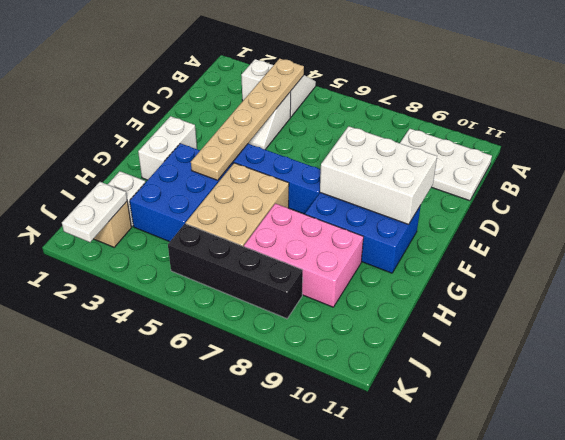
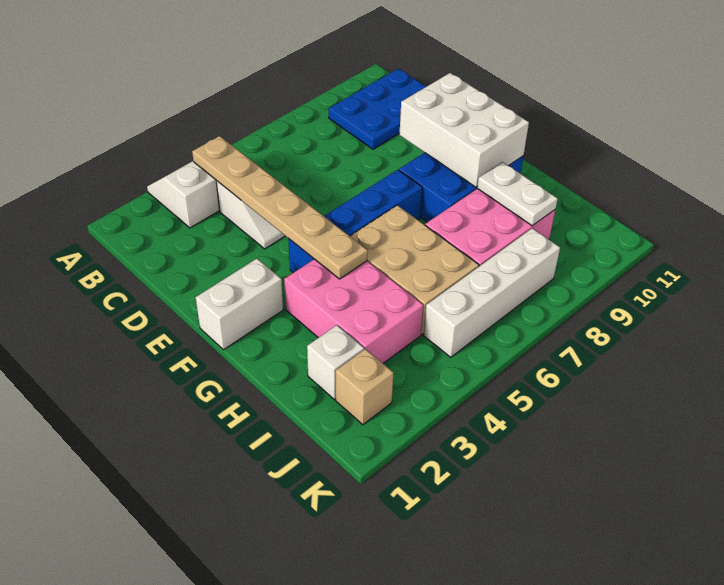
white 2x3 plate [400,129,492,201] -> blue 2x3 plate [329,69,427,149]
white 2x3 brick [320,126,437,224] -> white 2x3 brick turned to [399,73,529,187]
white 1x2 brick [138,116,197,180] -> white 1x2 brick turned to [196,259,283,350]
blue 2x3 brick [130,143,233,242] -> pink 2x3 brick [284,259,423,363]
white 1x2 plate [62,182,127,242] -> white 1x2 plate moved to [477,162,558,226]
black 1x4 brick [168,224,303,319] -> white 1x4 brick [424,228,560,357]

